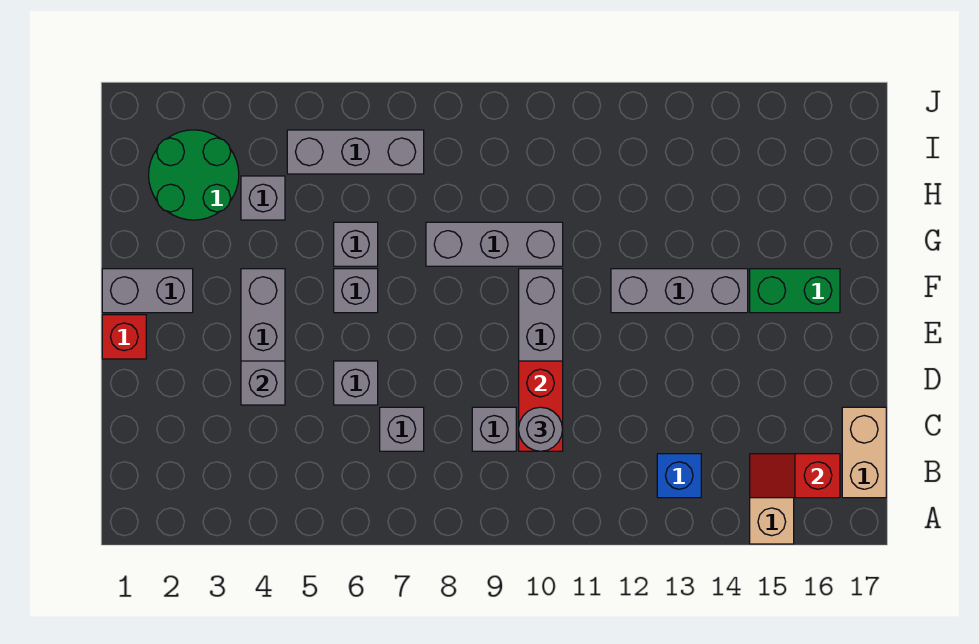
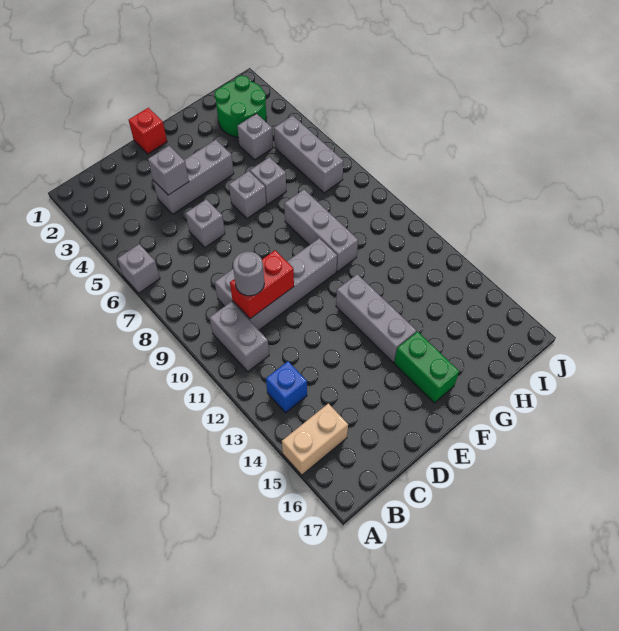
red 1x2 slope [750,454,840,498] -> none
tan 1x2 brick [842,407,886,498] -> none
grey 1x1 brick [380,407,424,451] -> grey 1x1 brick moved to [117,244,160,293]
grey 1x2 brick [102,269,193,313] -> grey 1x2 brick moved to [209,302,269,372]

